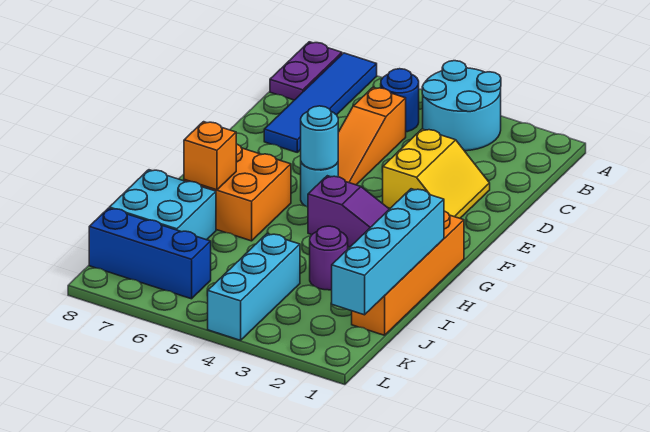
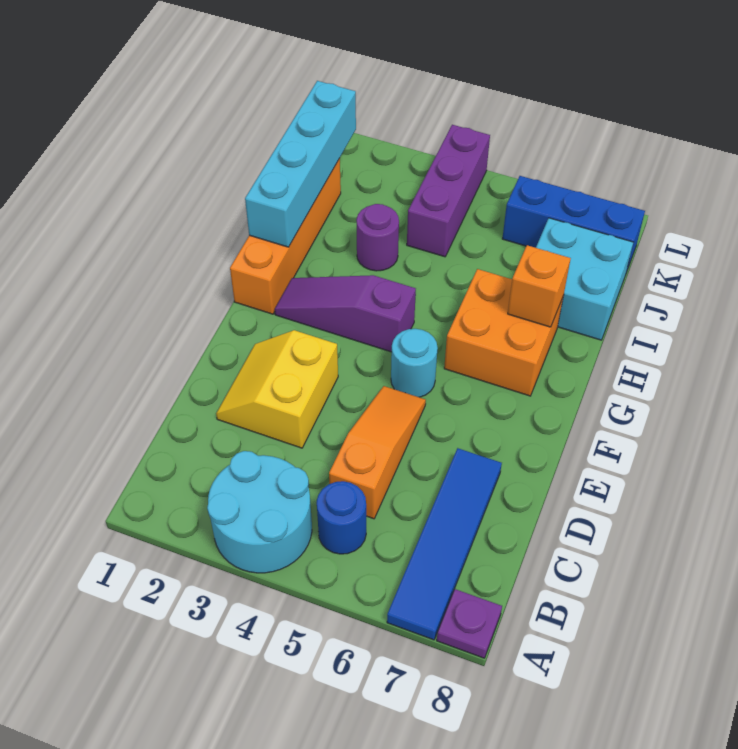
purple 1x2 plate [270,42,342,100] -> purple 1x1 plate [437,589,502,658]
cyan 1x1 round brick [301,106,338,170] -> none
cyan 1x3 brick [208,234,300,340] -> purple 1x3 brick [407,125,490,257]

